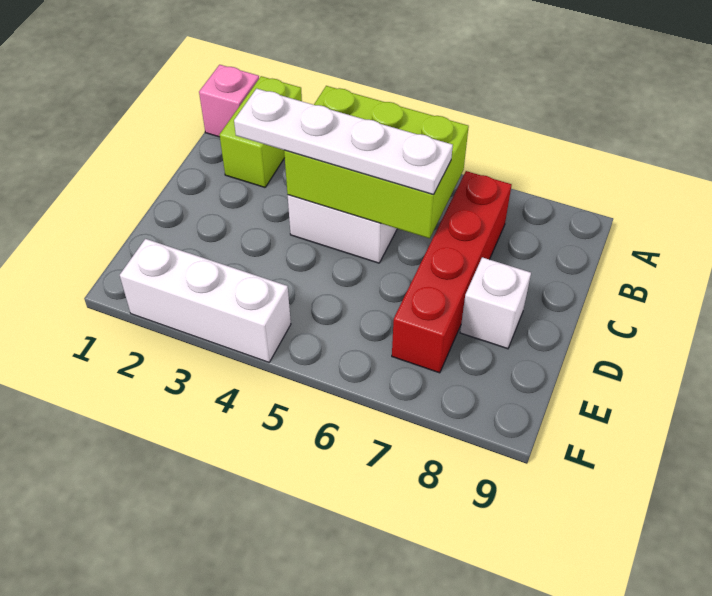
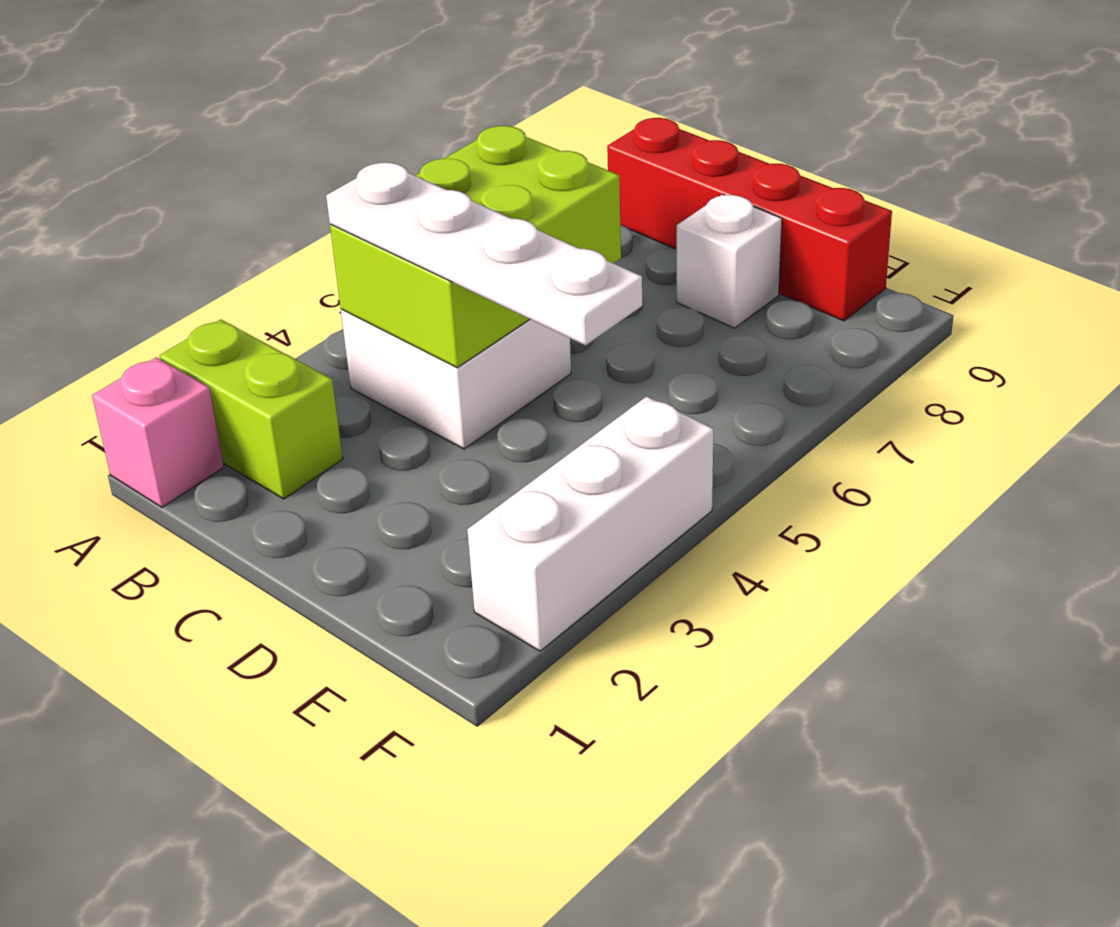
red 1x4 brick [392,171,512,373] -> red 1x4 brick moved to [607,118,892,321]
white 1x4 plate [234,88,453,195] -> white 1x4 plate turned to [326,162,642,345]

